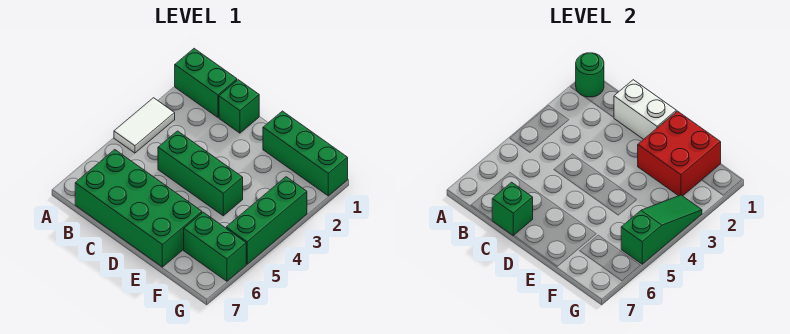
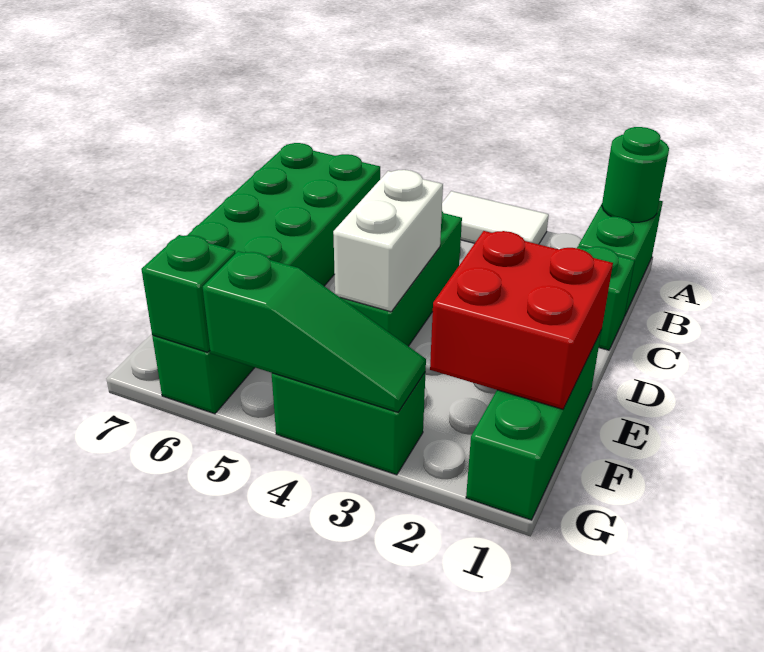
white 1x2 brick [614,80,676,139] -> white 1x2 brick moved to [333,170,443,312]
green 1x1 brick [492,182,533,236] -> green 1x1 brick moved to [141,235,236,352]
green 1x3 brick [226,177,307,264] -> green 1x2 brick [272,372,426,475]

